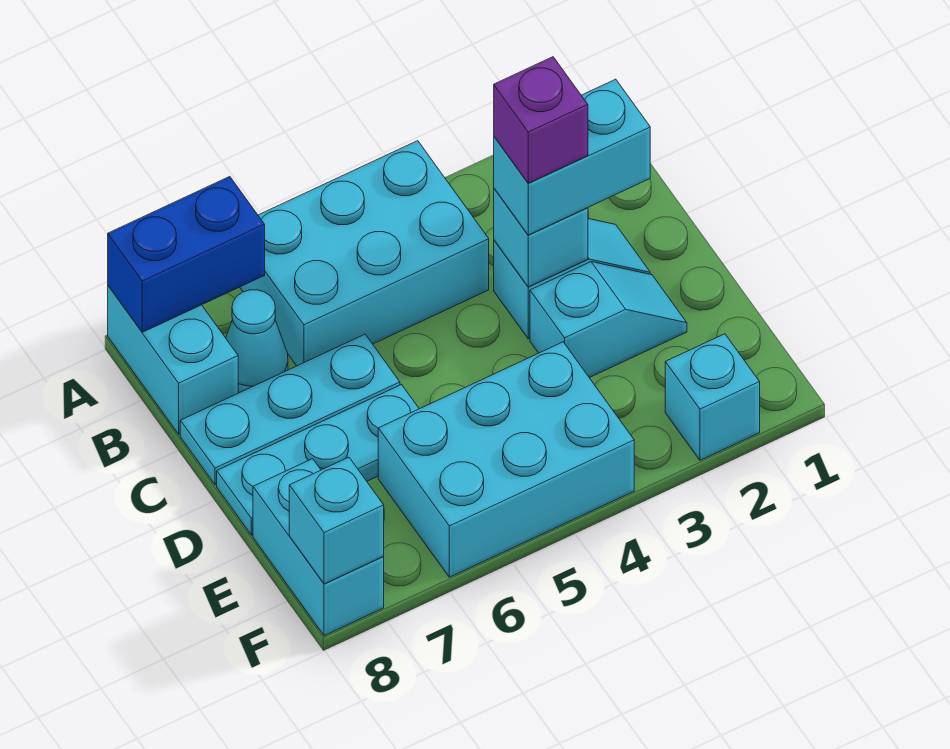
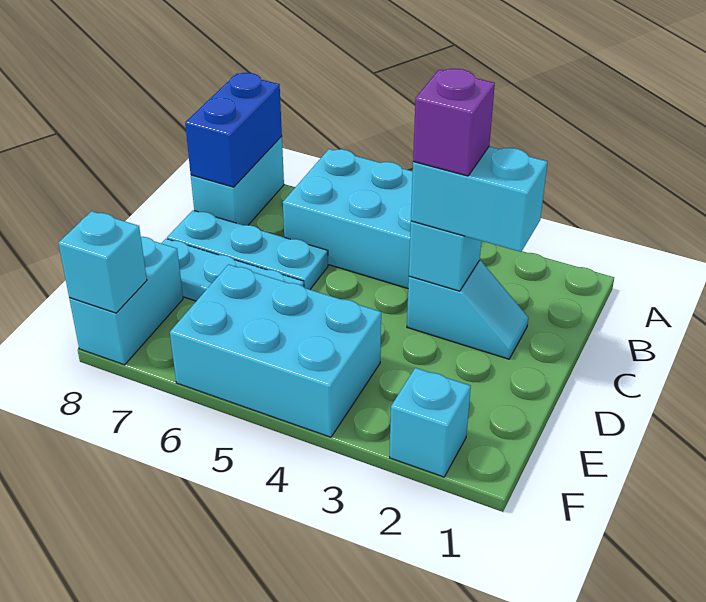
blue 1x2 brick [108,177,265,332] -> blue 1x2 brick turned to [185,73,282,187]
cyan 1x1 cone [226,290,288,393] -> none
cyan 1x2 slope [530,262,687,378] -> none

